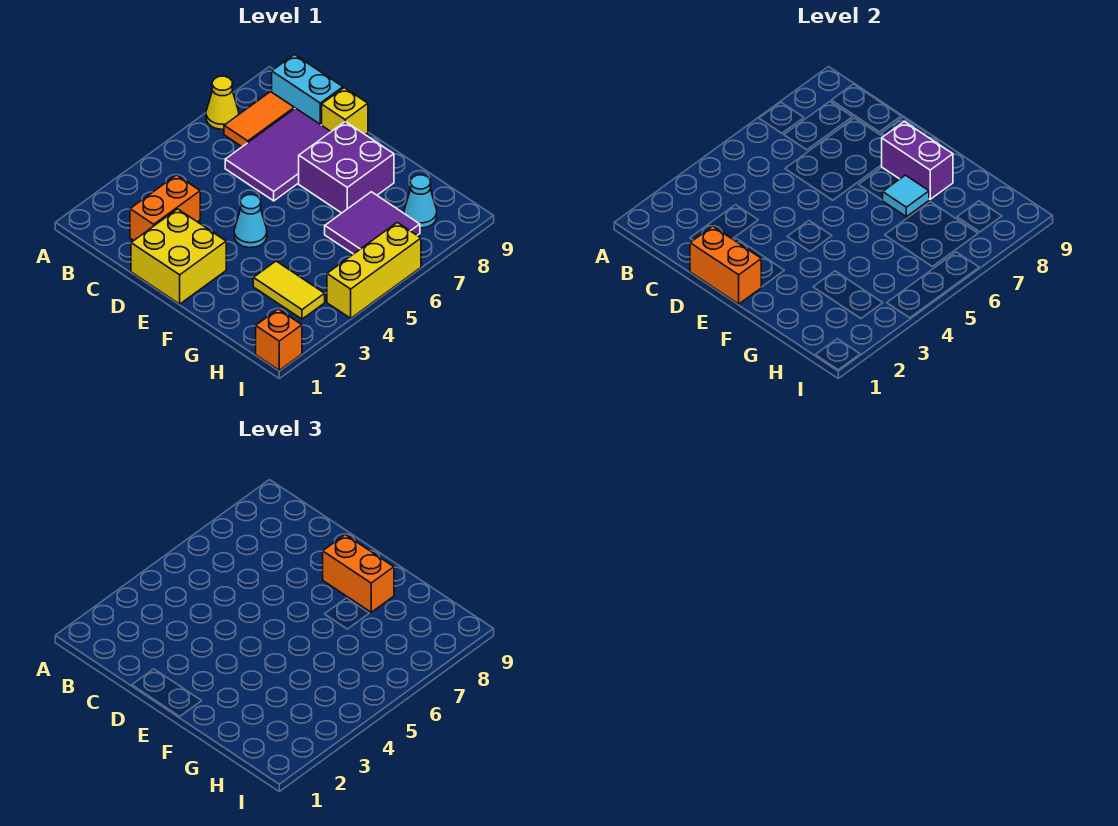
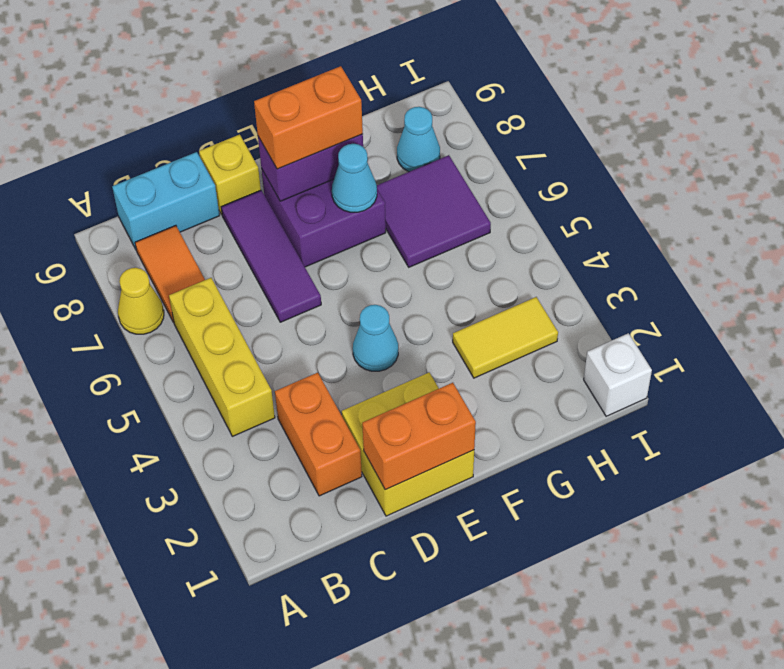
purple 2x3 tile [225,108,331,201] -> purple 1x3 tile [221,190,321,322]
cyan 1x1 tile [883,175,929,217] -> cyan 1x1 cone [332,144,377,212]
orange 1x1 brick [256,309,302,370] -> white 1x1 brick [584,333,652,416]
yellow 1x3 brick [327,222,421,318] -> yellow 1x3 brick moved to [169,278,275,436]

